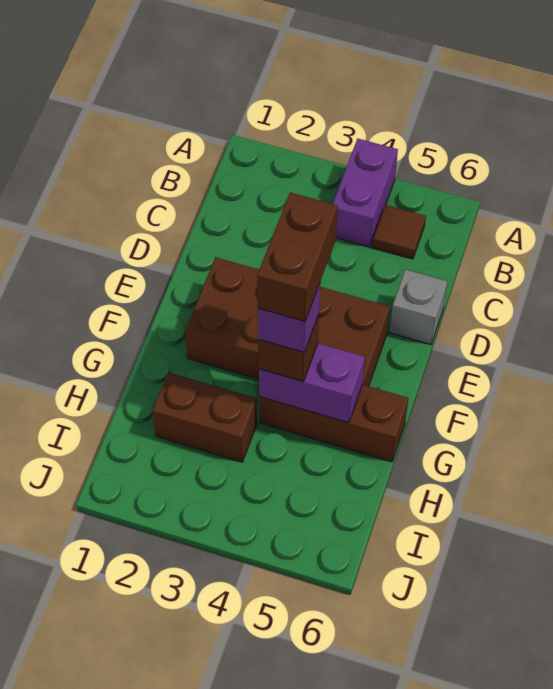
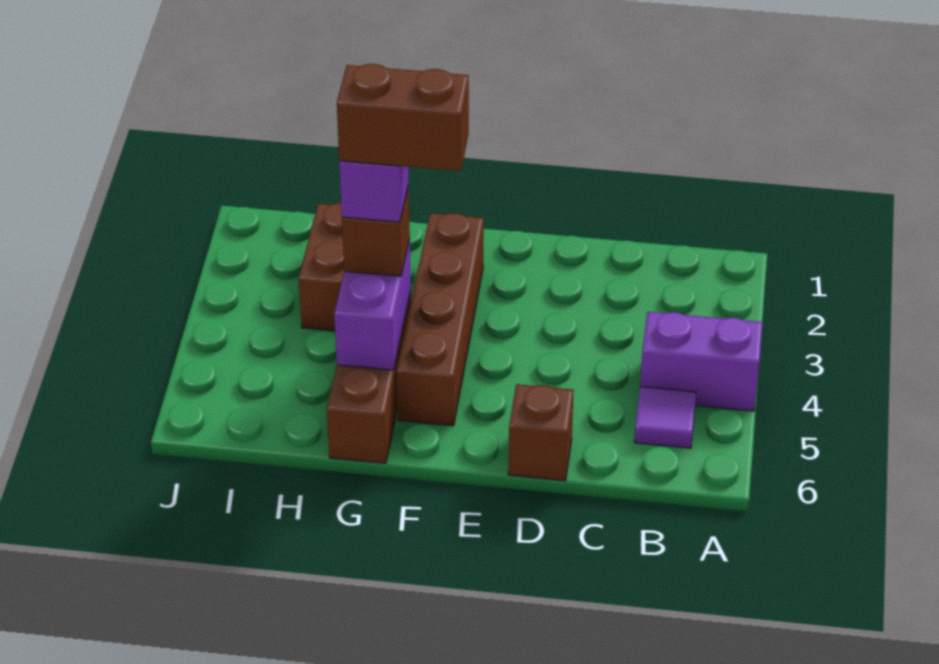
brown 1x1 tile [372,205,426,259] -> purple 1x1 tile [634,387,696,448]
grey 1x1 brick [390,269,447,344] -> brown 1x1 brick [508,384,574,481]
brown 2x4 brick [185,257,390,386] -> brown 1x4 brick [396,213,484,426]

